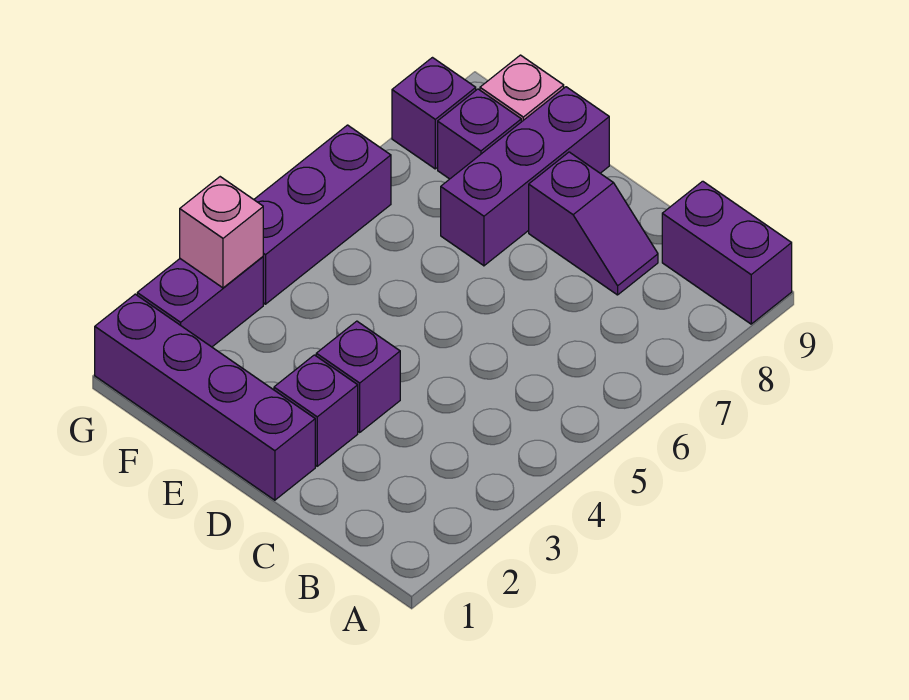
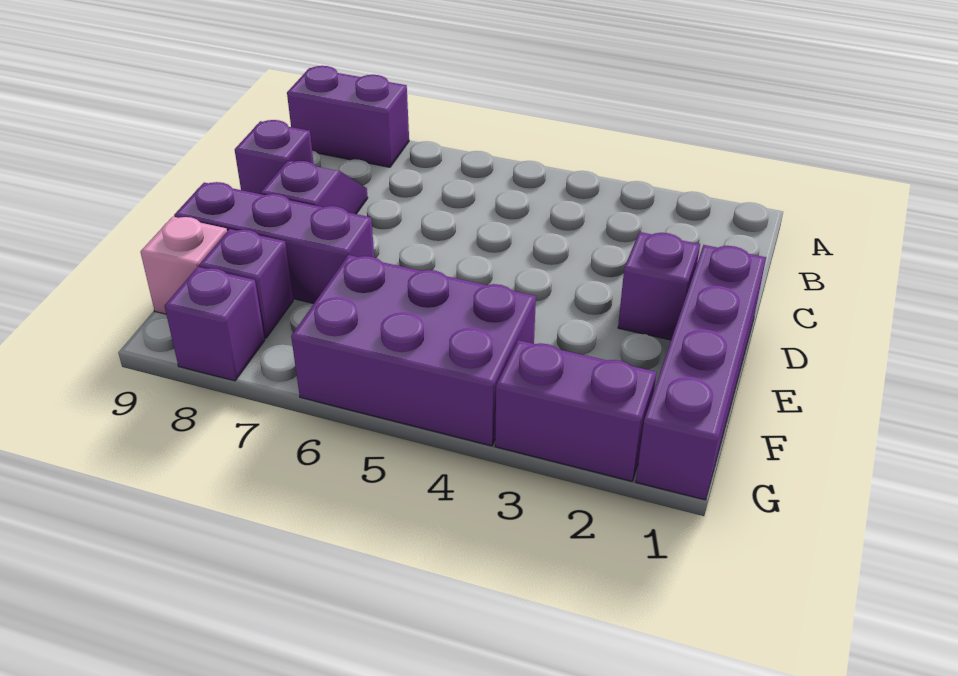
purple 1x2 brick [662,181,792,324] -> purple 1x2 brick turned to [287,66,409,167]
purple 1x1 brick [316,321,400,432] -> purple 1x1 brick moved to [235,120,314,194]
pink 1x1 brick [180,177,263,288] -> none
purple 1x3 brick [254,125,391,304] -> purple 2x3 brick [291,255,536,446]

